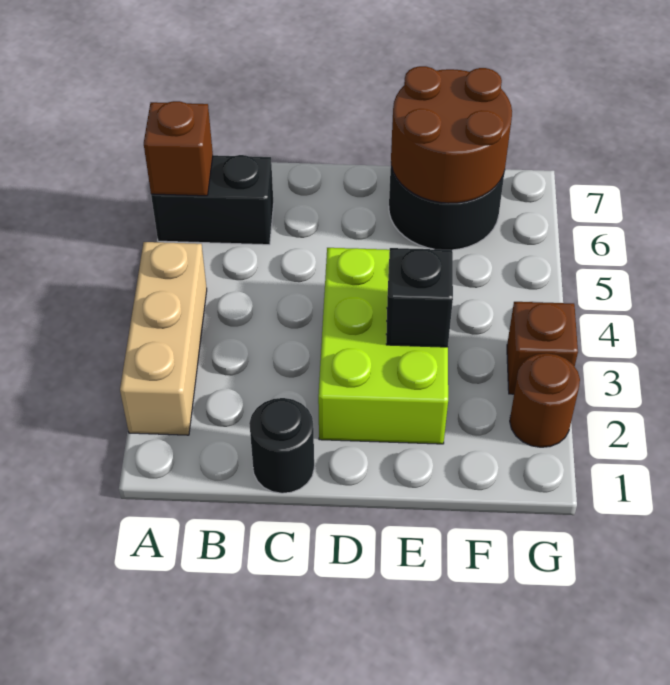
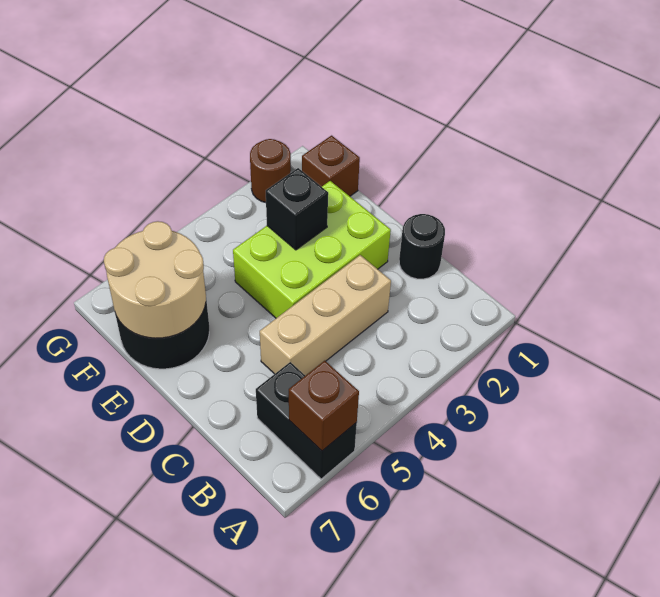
tan 1x3 brick [120,242,207,435] -> tan 1x3 brick moved to [260,255,391,376]
brown 2x2 round brick [391,66,512,203] -> tan 2x2 round brick [104,221,206,338]
brown 1x1 brick [507,302,578,394] -> brown 1x1 brick moved to [302,136,360,196]

